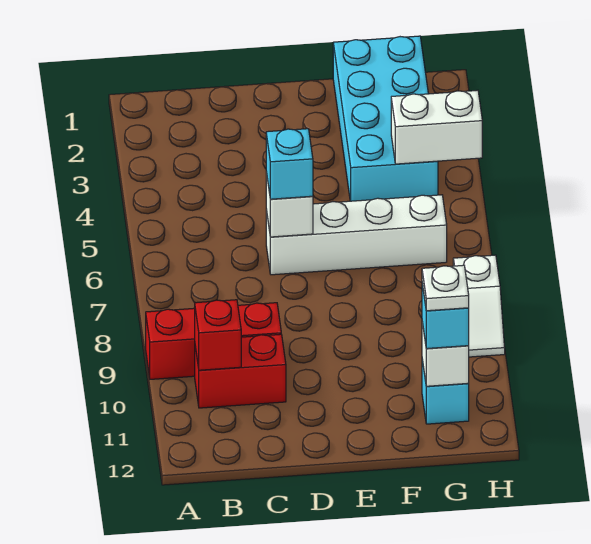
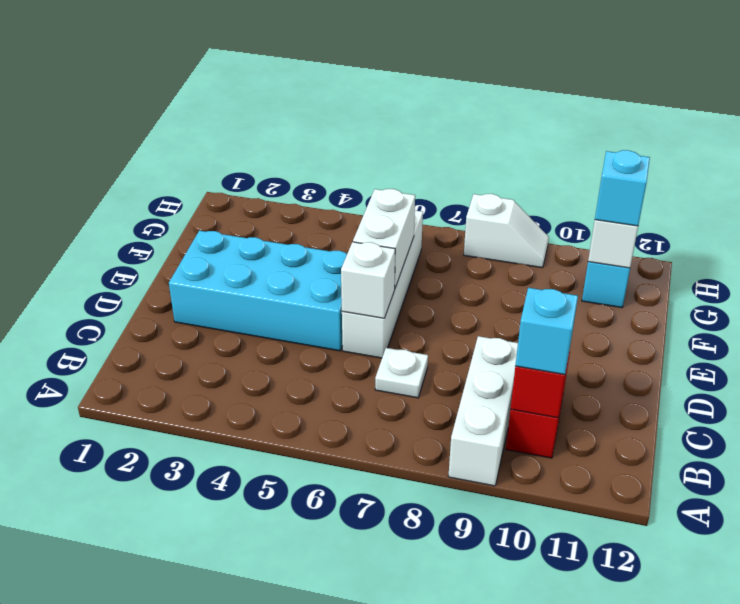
red 1x3 brick [146,303,281,379] -> white 1x3 brick [448,336,518,486]
cyan 1x1 brick [266,129,313,199] -> cyan 1x1 brick moved to [515,288,578,375]
cyan 2x4 brick [333,36,438,201] -> cyan 2x4 brick moved to [169,231,347,351]
white 1x2 brick [391,90,482,164] -> white 1x2 brick moved to [353,189,415,288]
white 1x1 plate [422,265,469,311] -> white 1x1 plate moved to [375,348,428,398]

